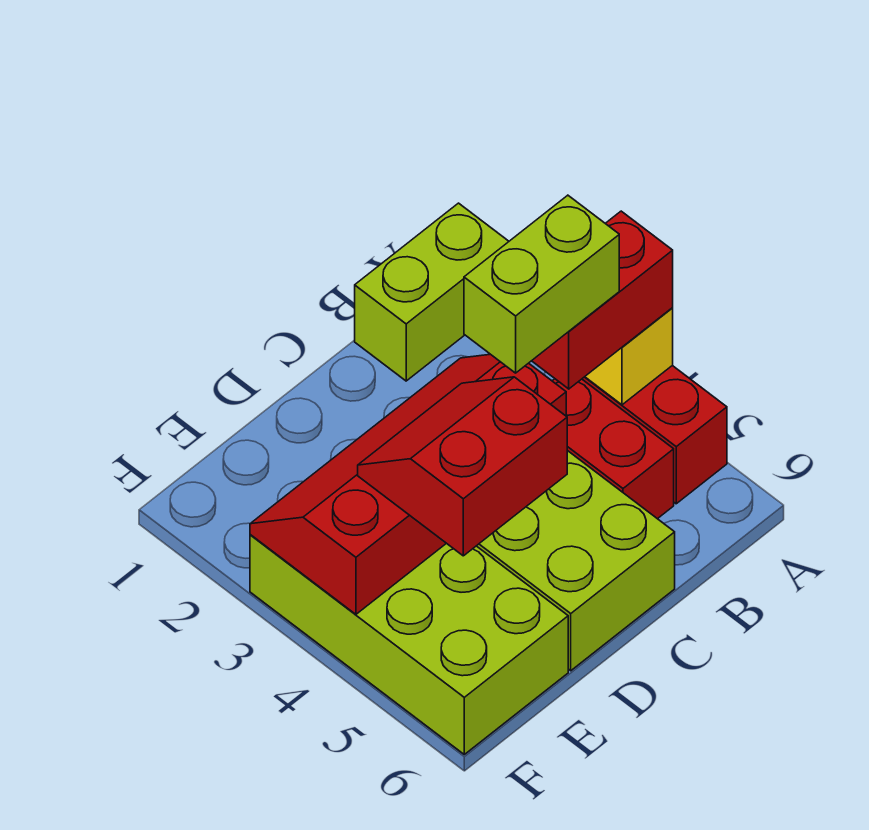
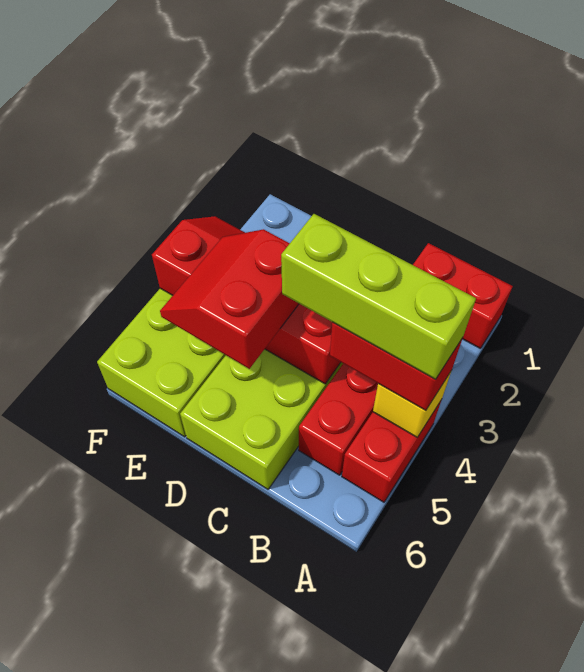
lime 1x2 brick [355,203,509,381] -> red 1x2 brick [413,243,513,348]
lime 1x2 brick [464,195,619,373] -> lime 1x3 brick [281,214,476,379]
red 2x2 slope [358,377,567,556] -> red 2x2 slope turned to [160,229,299,369]

